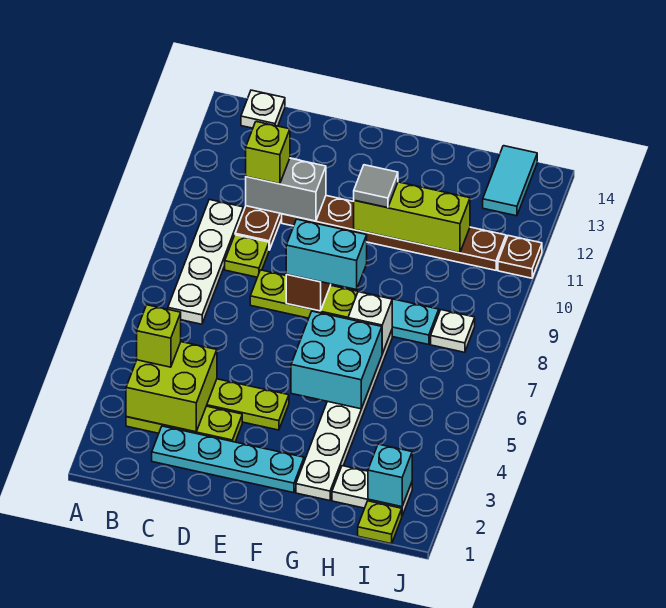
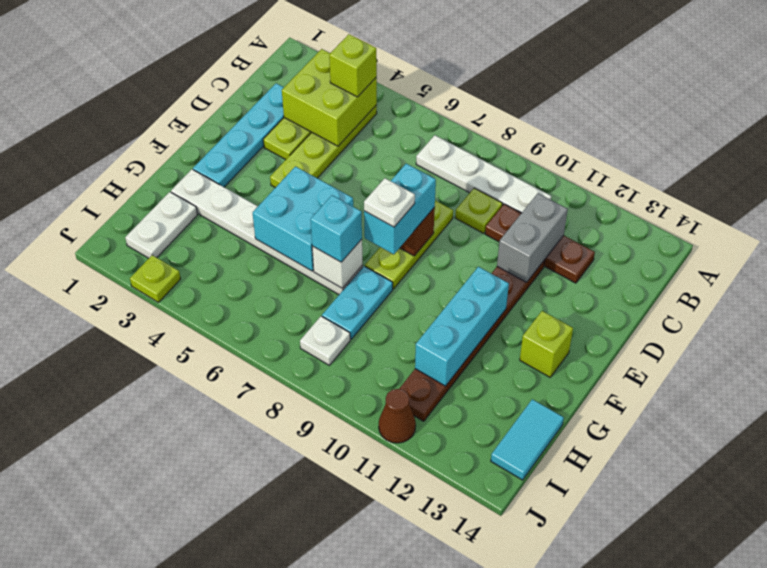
white 1x1 plate [241,90,285,128] -> white 1x1 plate moved to [364,178,415,227]
lime 1x1 brick [246,122,290,184] -> lime 1x1 brick moved to [520,311,573,377]
lime 1x3 brick [354,182,470,253] -> cyan 1x3 brick [415,267,509,386]
grey 1x1 tile [354,165,398,208] -> none
lime 1x1 plate [358,501,402,544] -> lime 1x1 plate moved to [130,255,181,302]
cyan 1x1 brick [368,444,412,507] -> cyan 1x1 brick moved to [311,195,362,262]
cyan 1x2 tile [483,146,537,216] -> cyan 1x2 tile turned to [491,399,564,480]
brown 1x1 plate [498,236,542,278] -> brown 1x1 cone [379,389,416,443]

